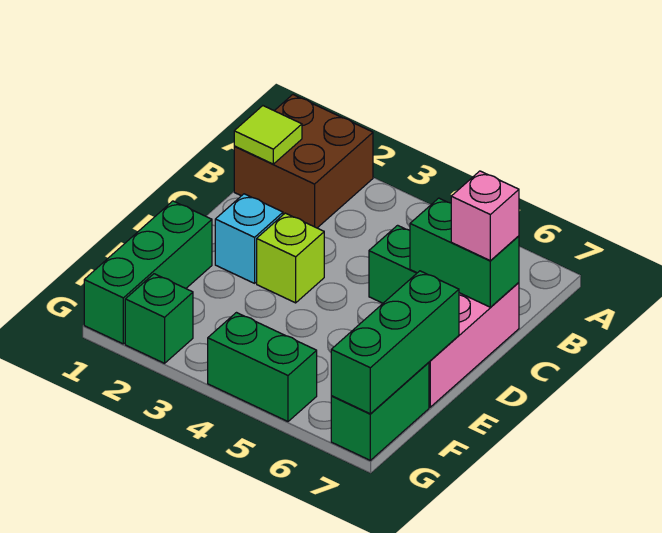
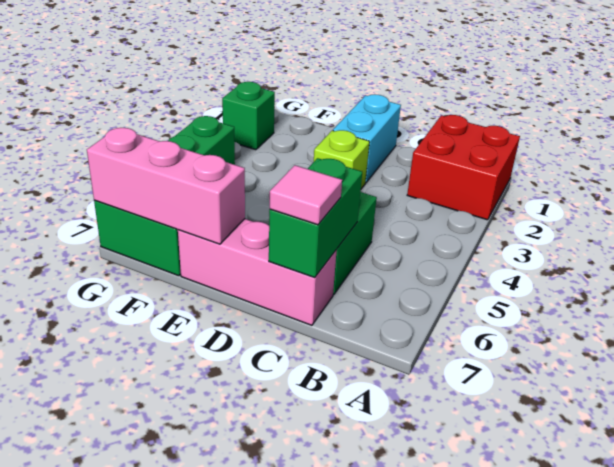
brown 2x2 brick [234,95,373,228] -> red 2x2 brick [407,115,520,220]
lime 1x1 tile [234,106,302,164] -> none
pink 1x1 brick [451,171,519,261] -> pink 1x1 tile [270,165,342,225]
cyan 1x1 brick [215,194,283,283] -> cyan 1x2 brick [333,95,401,183]
green 1x3 brick [84,201,212,344] -> none
green 1x3 brick [331,271,459,414] -> pink 1x3 brick [87,128,245,244]

